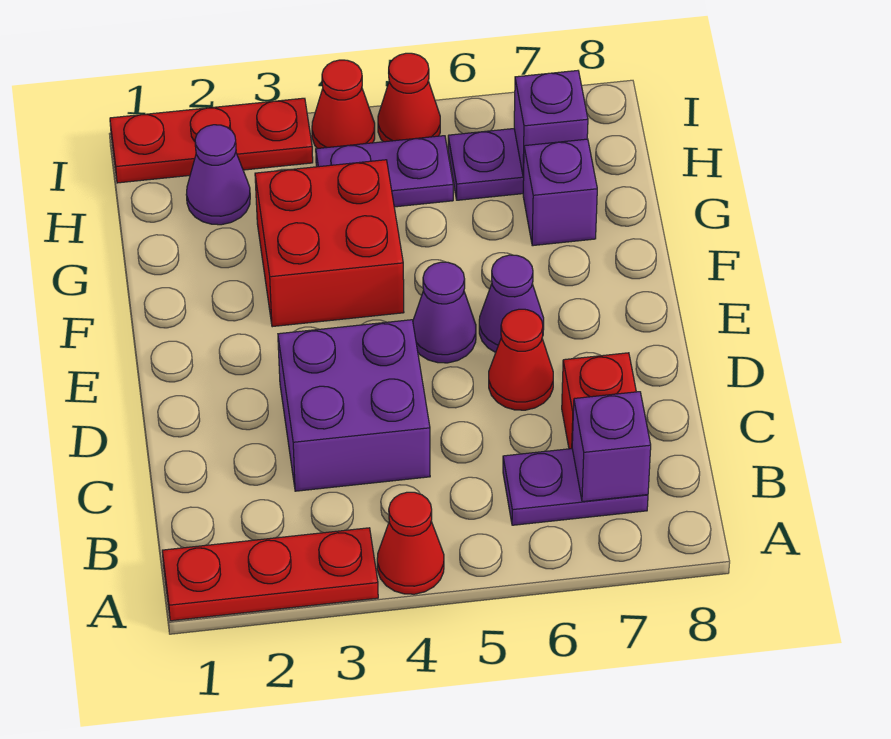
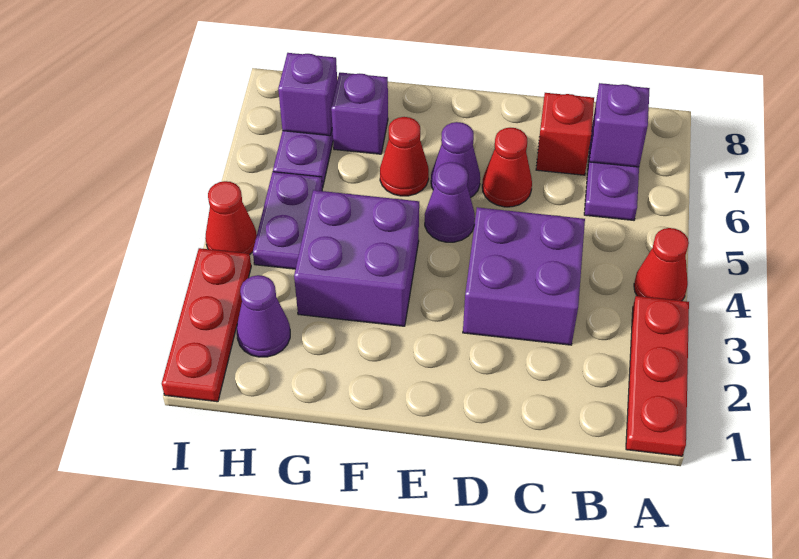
red 2x2 brick [255,160,404,327] -> purple 2x2 brick [294,190,419,326]
red 1x1 cone [378,53,440,142] -> red 1x1 cone moved to [380,117,429,196]

